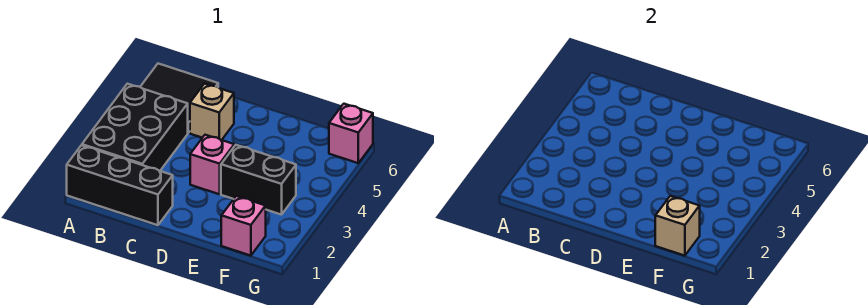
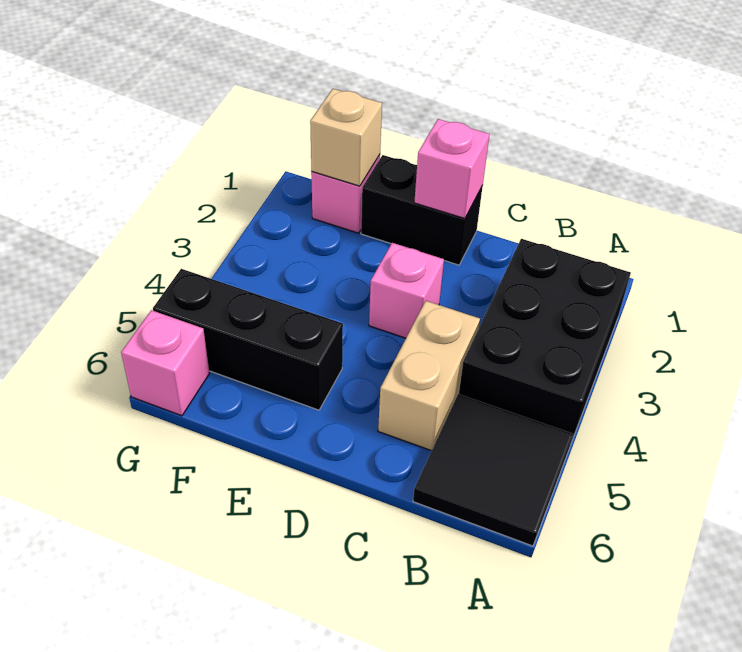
black 1x3 brick [67,145,173,225] -> black 1x3 brick moved to [153,269,343,410]
tan 1x1 brick [190,84,234,140] -> tan 1x2 brick [378,301,480,451]
none -> pink 1x1 brick [414,119,489,219]
black 1x2 brick [221,145,296,215] -> black 1x2 brick moved to [361,155,483,265]

